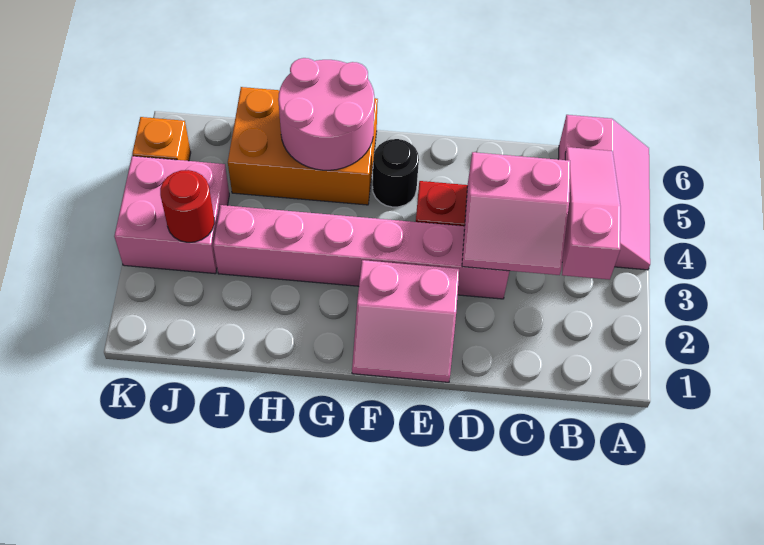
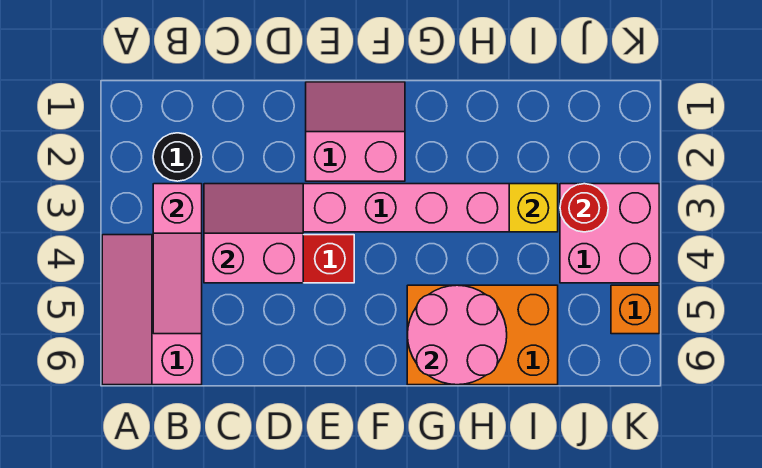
black 1x1 round brick [373,139,419,207] -> black 1x1 round brick moved to [153,133,202,181]
none -> yellow 1x1 brick [509,184,558,232]

